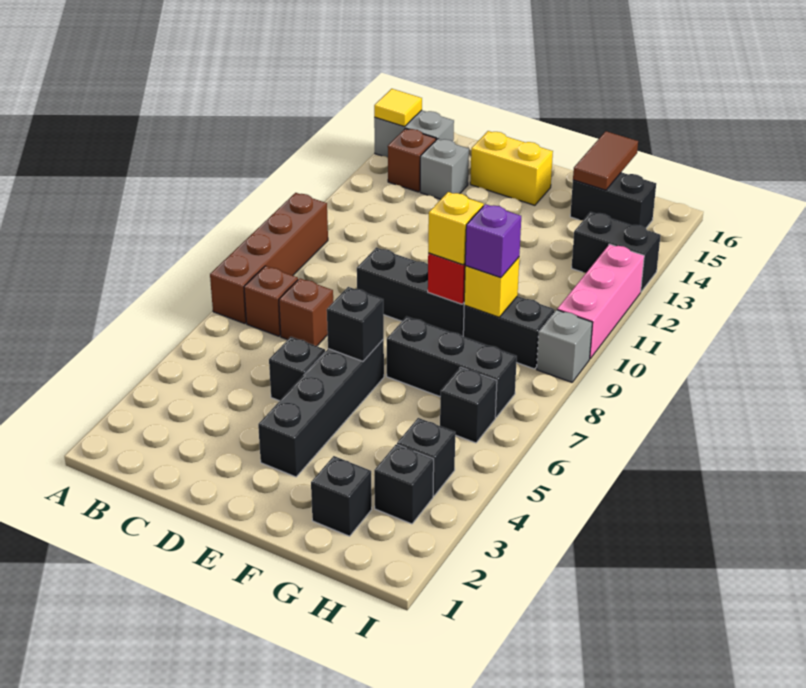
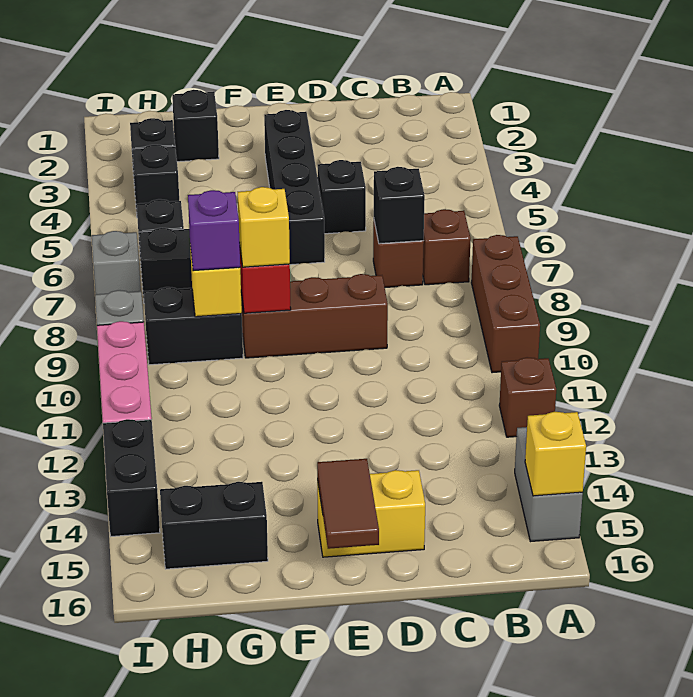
brown 1x4 brick [210,193,328,324] -> brown 1x3 brick [471,235,540,373]
grey 1x2 brick [374,110,454,158] -> grey 1x2 brick turned to [515,427,583,542]
yellow 1x1 tile [374,89,422,127] -> yellow 1x1 brick [525,412,586,496]
brown 1x1 brick [388,129,436,192] -> brown 1x1 brick moved to [499,357,556,437]
grey 1x1 brick [420,139,469,199] -> grey 1x1 brick moved to [92,231,141,294]
black 1x3 brick [357,247,464,336] -> brown 1x3 brick [241,274,388,358]
black 1x1 brick [327,287,384,361] -> black 1x1 brick moved to [373,167,425,244]
brown 1x2 tile [573,131,638,190] -> brown 1x2 tile moved to [317,459,379,549]
black 1x2 brick [572,212,661,292] -> black 1x2 brick turned to [103,419,160,536]

